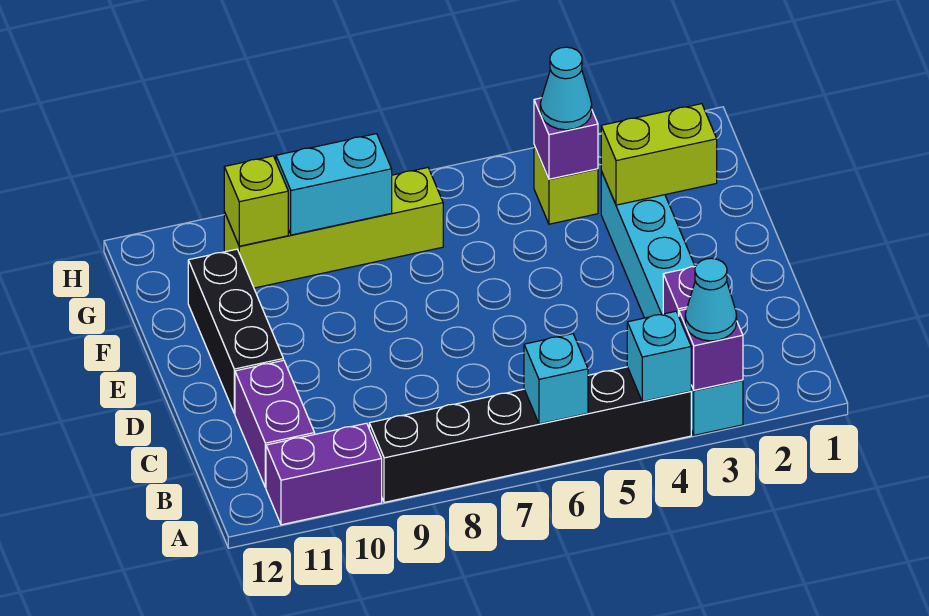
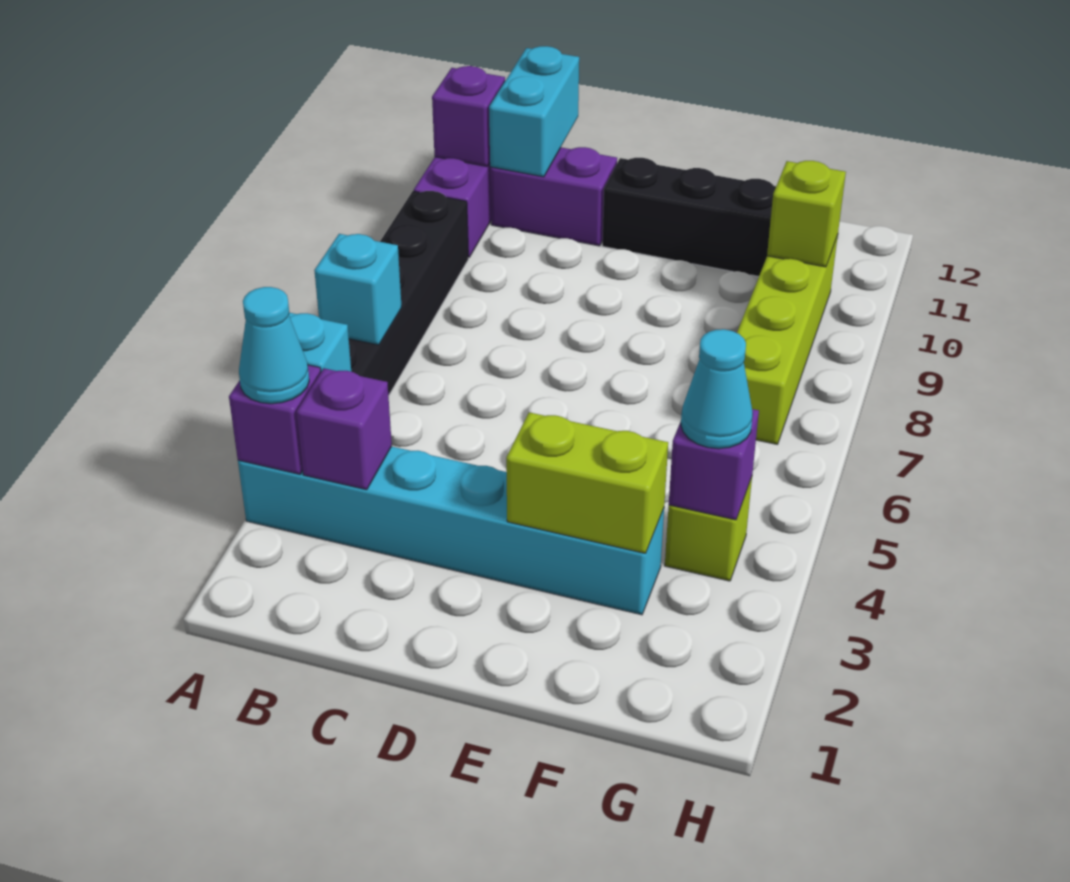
none -> purple 1x1 brick [432,66,505,166]
lime 1x2 brick [601,104,717,205] -> lime 1x2 brick turned to [506,412,668,553]
cyan 1x2 brick [276,134,392,235] -> cyan 1x2 brick moved to [489,46,579,177]

